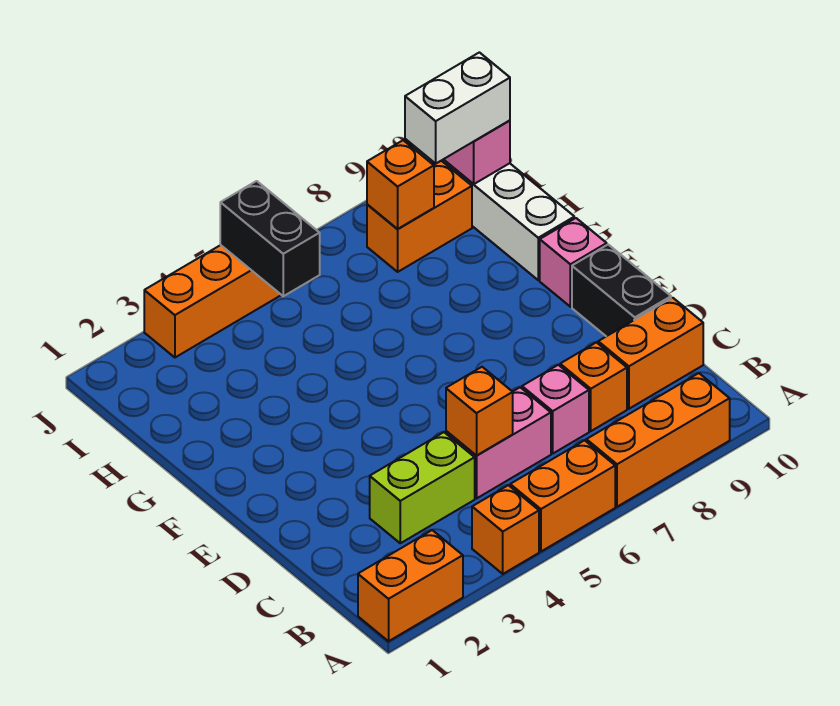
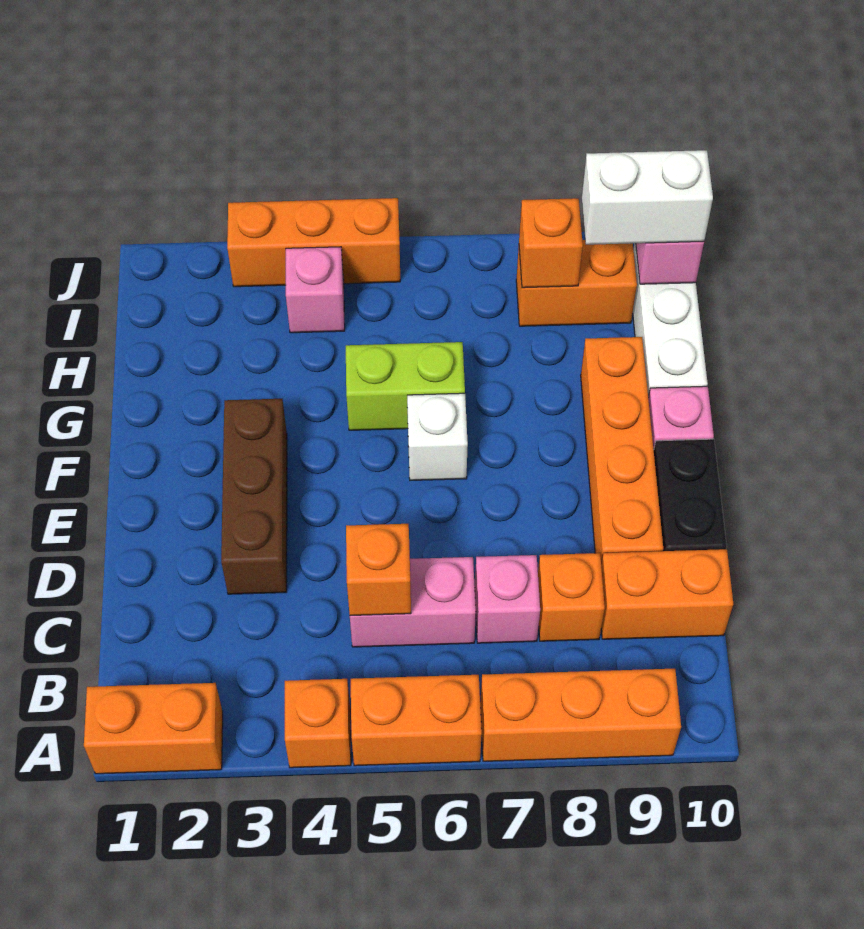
lime 1x2 brick [370,432,475,543] -> lime 1x2 brick moved to [346,342,465,430]
none -> brown 1x3 brick [221,399,287,594]
none -> orange 1x4 brick [581,337,663,564]
none -> white 1x1 brick [407,393,468,480]
none -> pink 1x1 brick [286,247,345,333]
black 1x2 brick [220,181,320,296] -> none

